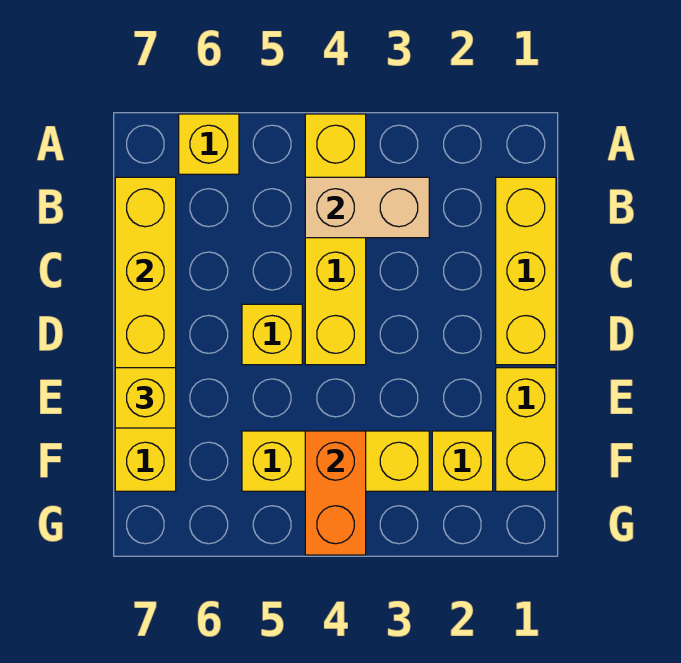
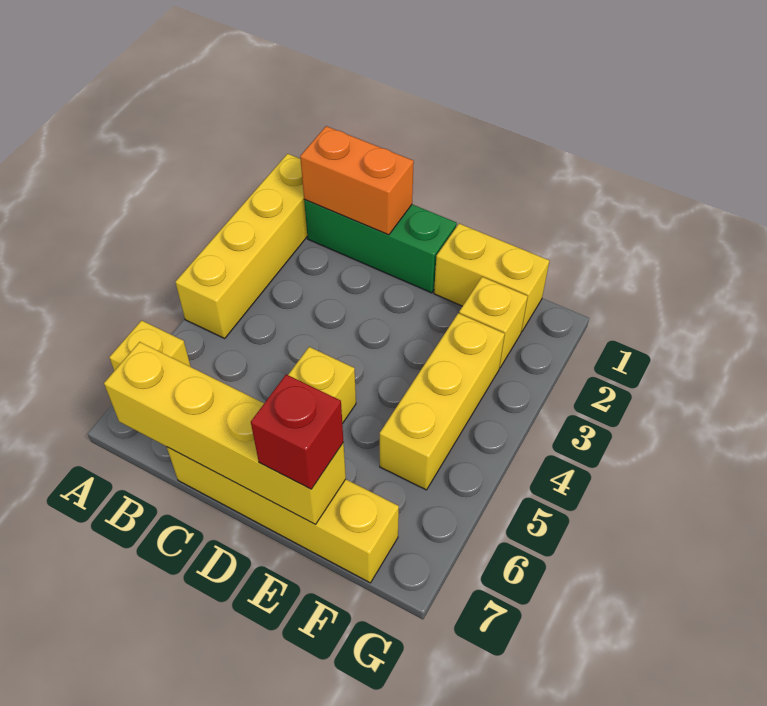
yellow 1x4 brick [305,114,366,365] -> yellow 1x4 brick turned to [175,154,307,338]
yellow 1x3 brick [496,177,556,365] -> green 1x3 brick [304,200,457,293]
tan 1x2 brick [305,177,429,238] -> none
yellow 1x1 brick [115,368,176,428] -> red 1x1 brick [251,374,344,489]
orange 1x2 brick [305,431,366,555] -> orange 1x2 brick moved to [300,126,414,235]

